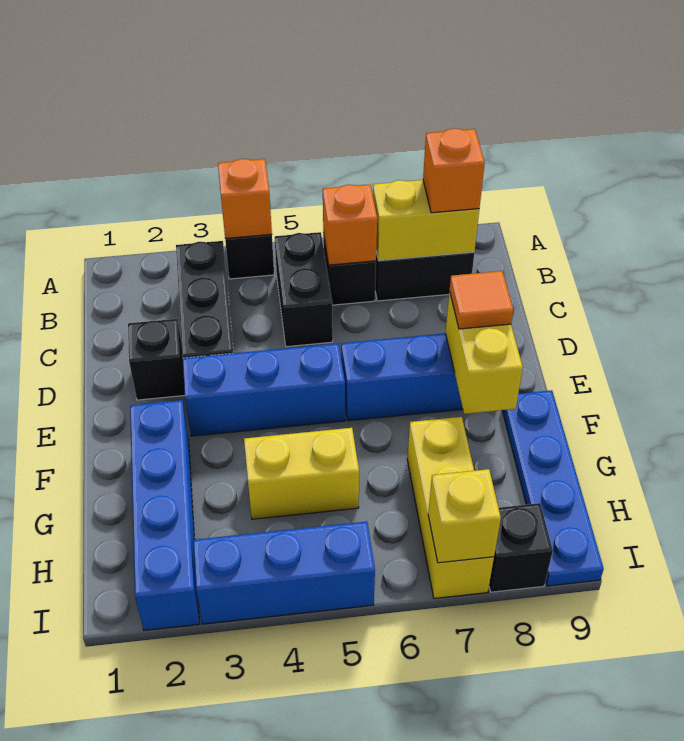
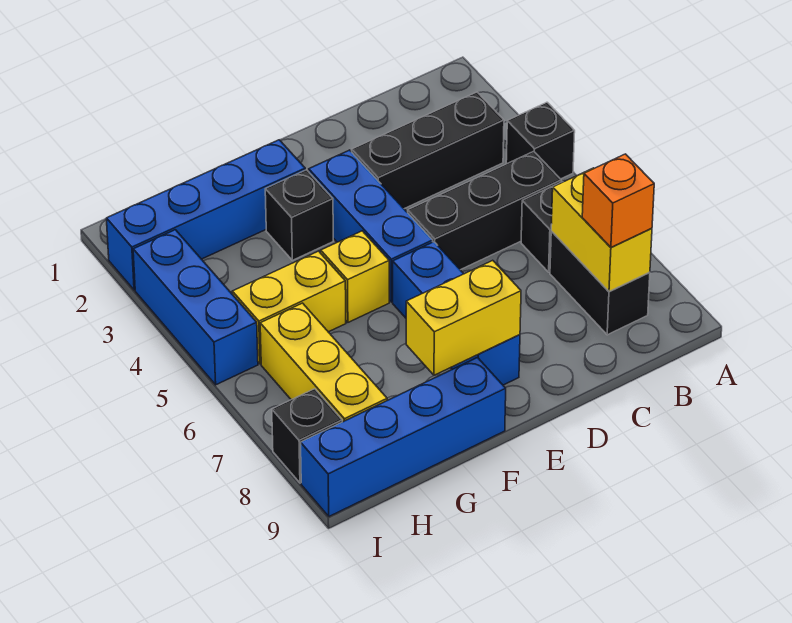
orange 1x1 brick [218,159,272,238] -> none
black 1x2 brick [275,232,333,347] -> black 1x3 brick [408,151,561,270]
orange 1x1 brick [323,184,377,265] -> none
black 1x1 brick [128,319,185,400] -> black 1x1 brick moved to [265,170,333,260]
orange 1x1 tile [450,271,513,329] -> none
blue 1x4 plate [502,390,604,586] -> blue 1x4 brick [301,358,506,516]
yellow 1x2 brick [244,428,359,519] -> yellow 1x2 brick turned to [232,251,346,364]
yellow 1x3 brick [407,417,494,598] -> yellow 1x3 brick turned to [260,303,387,422]
yellow 1x1 brick [428,469,501,563] -> yellow 1x1 brick moved to [321,231,389,322]

